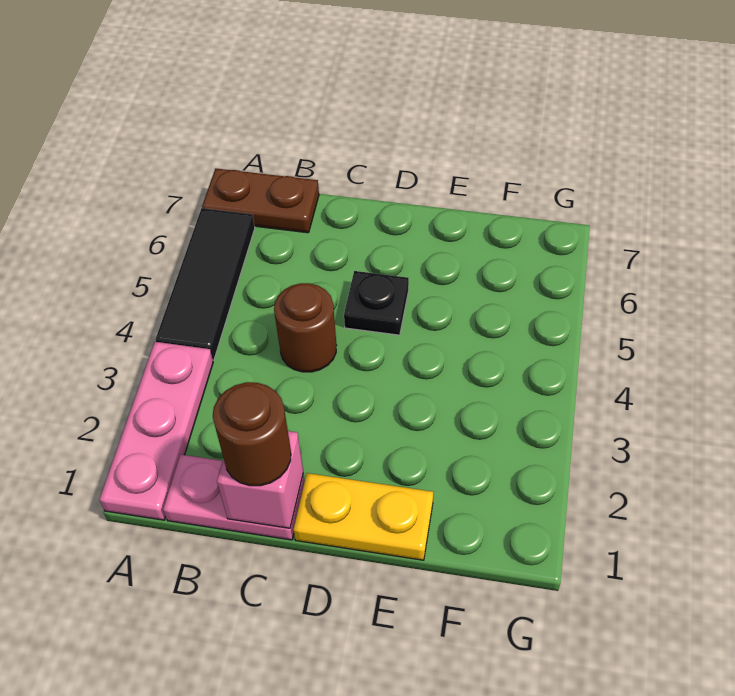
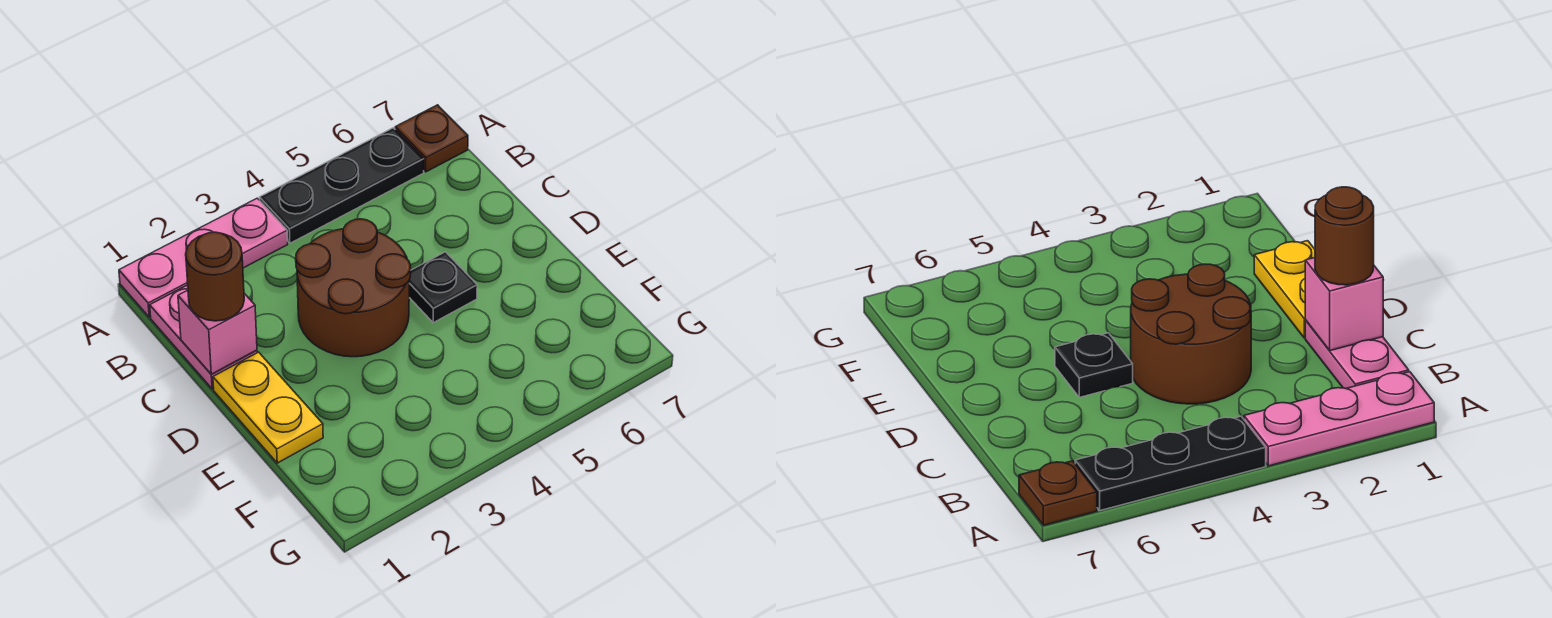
black 1x3 tile [156,208,255,360] -> black 1x3 plate [260,128,424,243]
brown 1x2 plate [202,168,319,233] -> brown 1x1 plate [395,105,468,172]
brown 1x1 round brick [274,283,337,372] -> brown 2x2 round brick [296,219,411,357]

